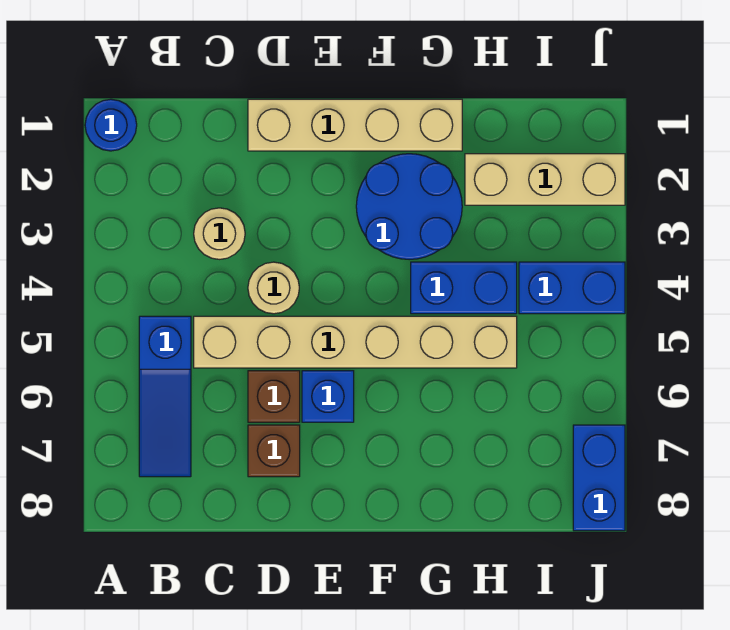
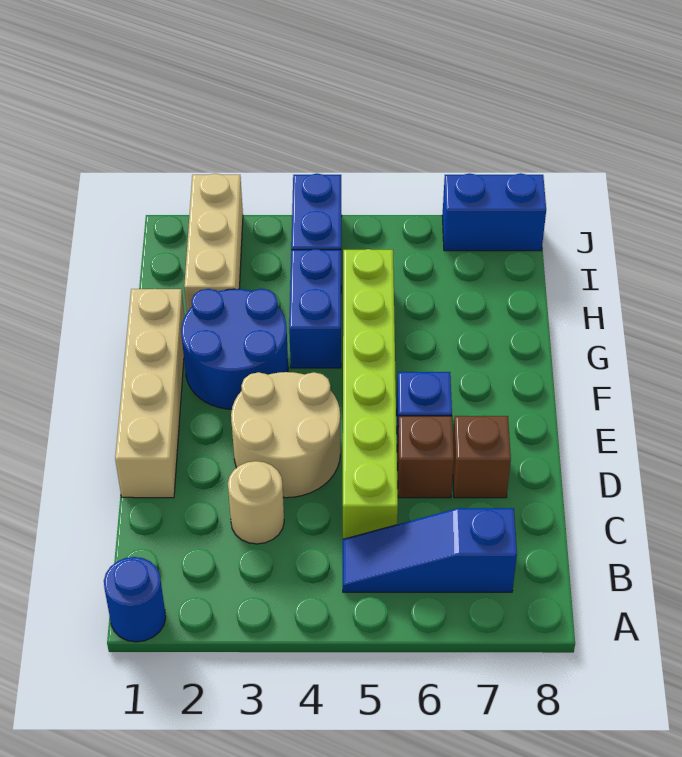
blue 1x3 slope [139,316,191,477] -> blue 1x3 slope turned to [343,508,517,592]
tan 1x6 brick [194,316,517,368] -> lime 1x6 brick [343,249,398,539]
tan 1x1 round brick [248,262,299,314] -> tan 2x2 round brick [231,372,340,498]

